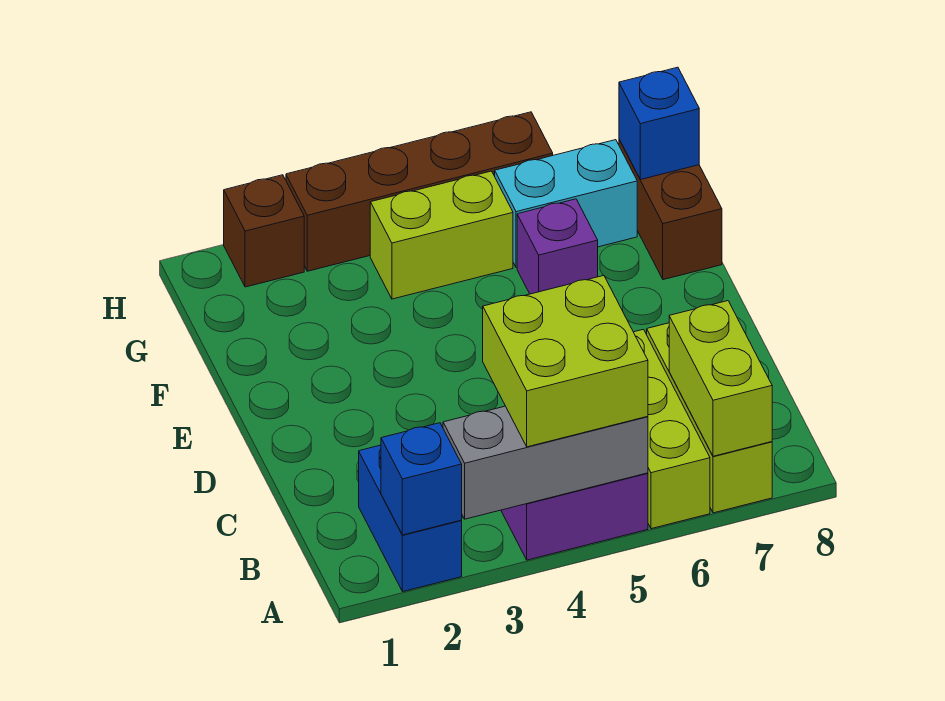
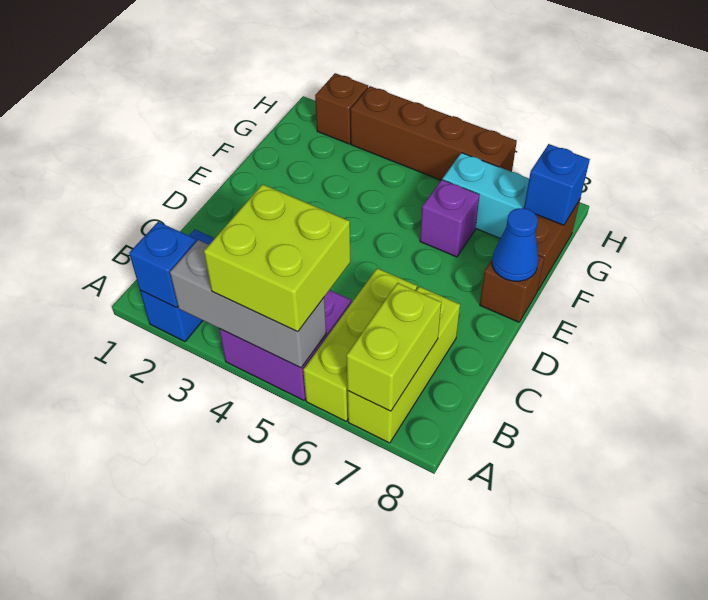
none -> brown 1x1 brick [480,255,544,322]
none -> blue 1x1 cone [492,208,539,281]
lime 1x2 brick [370,171,513,299] -> none

